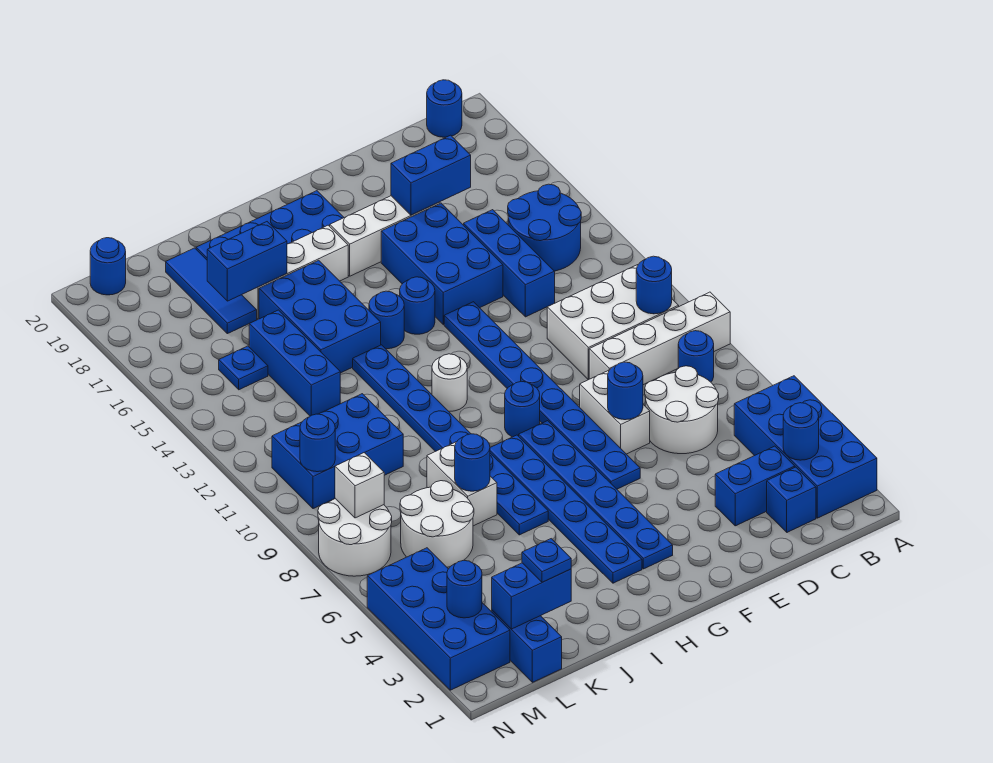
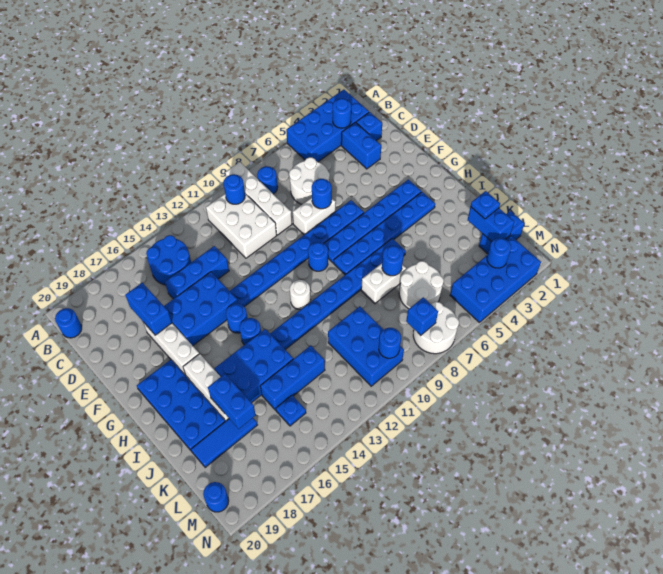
white 1x1 brick [335,453,384,518] -> blue 1x1 brick [406,297,438,335]

